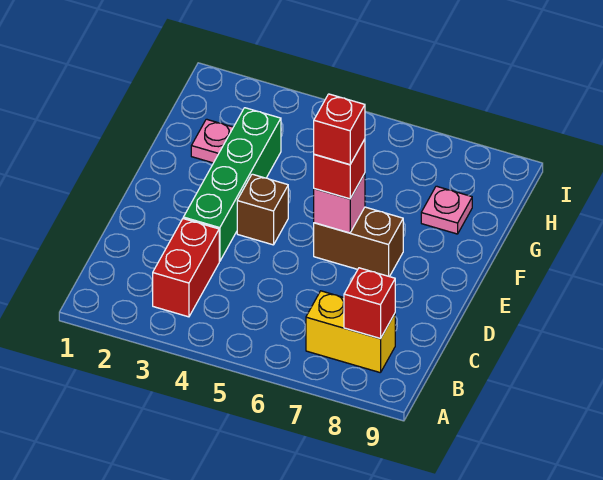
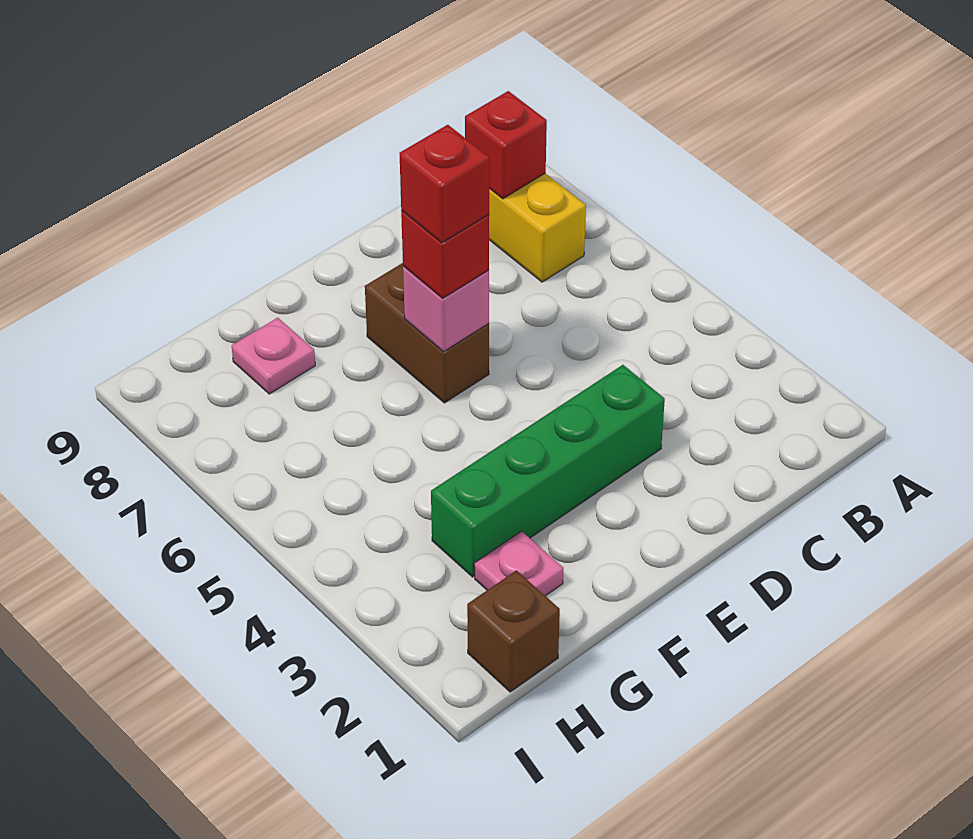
red 1x2 brick [153,219,219,317] -> none
brown 1x1 brick [237,174,288,245] -> brown 1x1 brick moved to [467,570,560,692]

